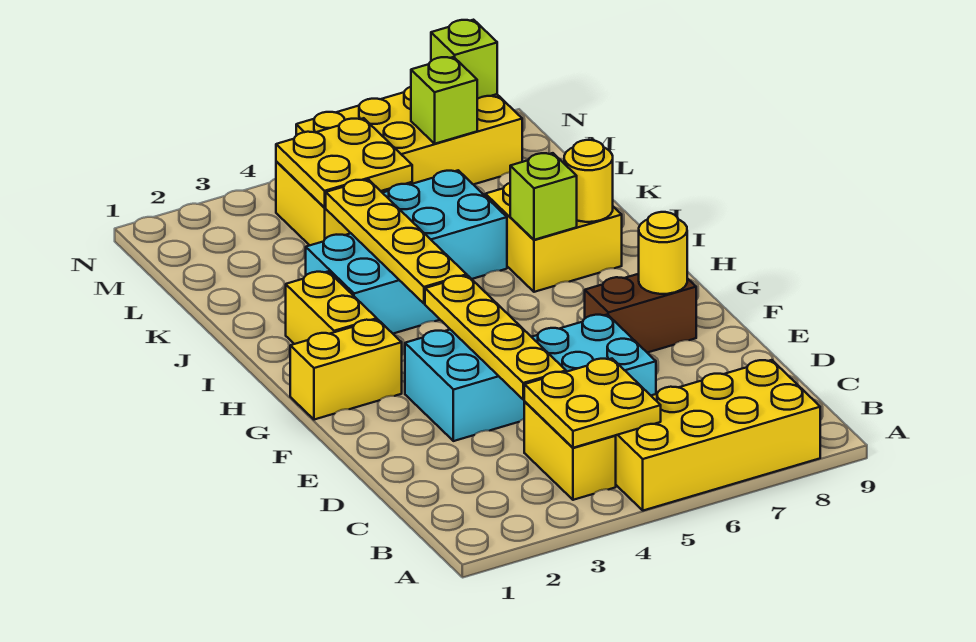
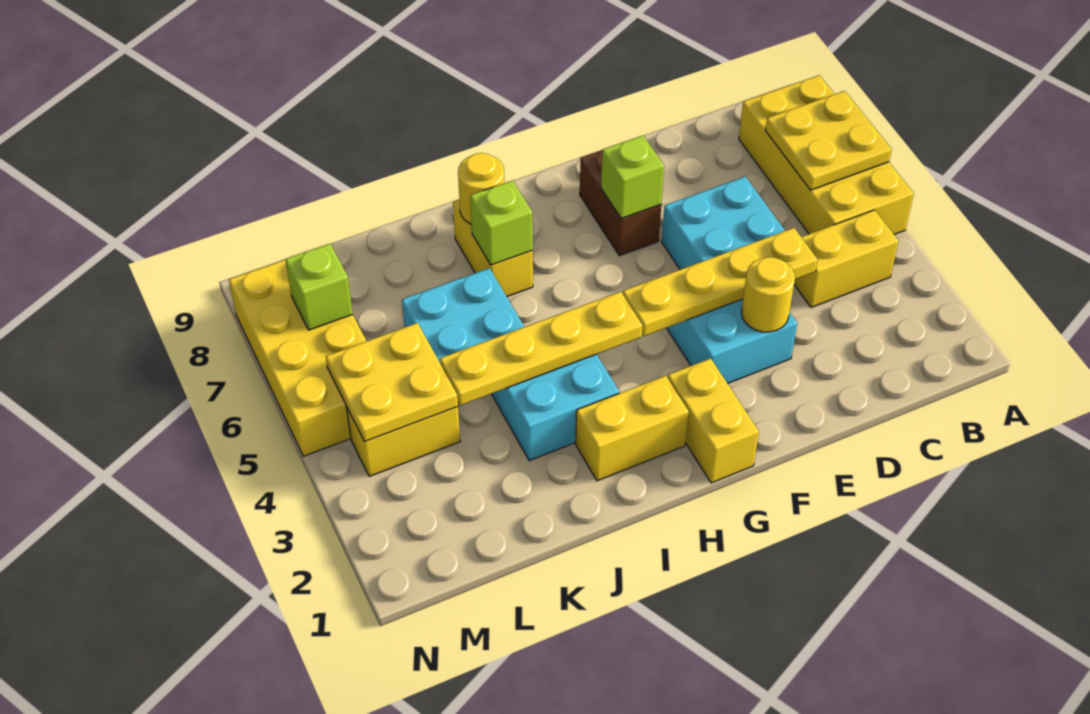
yellow 2x2 plate [524,359,661,448] -> yellow 2x2 plate moved to [765,91,892,190]
yellow 1x1 round brick [639,212,687,294] -> yellow 1x1 round brick moved to [742,257,795,332]
yellow 2x2 brick [485,183,622,292] -> yellow 1x2 brick [453,200,533,296]
lime 1x1 brick [431,20,497,99] -> lime 1x1 brick moved to [601,136,664,218]

